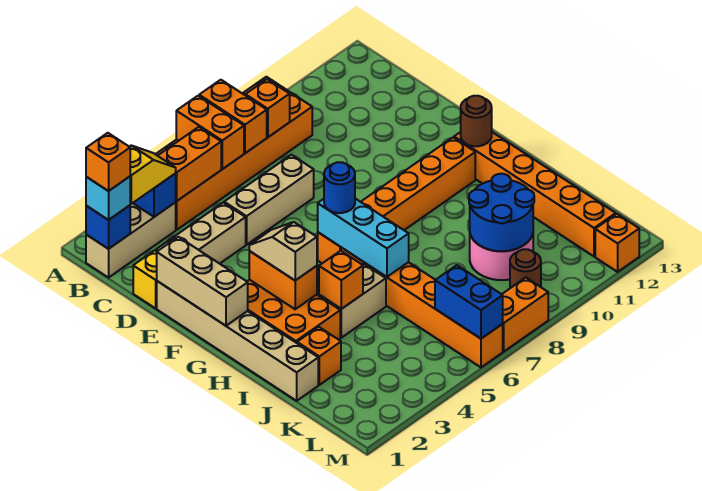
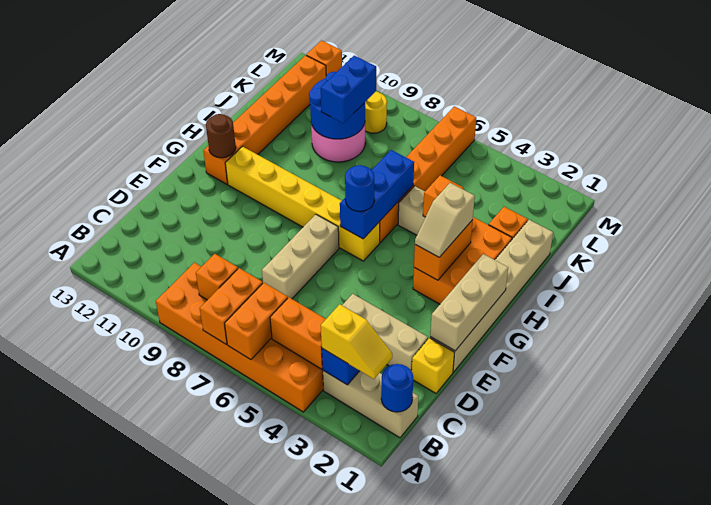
blue 1x1 brick [86,205,130,249] -> blue 1x1 round brick [381,364,413,412]
cyan 1x1 brick [86,177,130,220] -> none
orange 1x1 brick [86,133,130,191] -> none
yellow 1x2 slope [129,146,176,204] -> yellow 1x2 slope turned to [321,304,392,379]
tan 1x3 brick [224,155,314,245] -> tan 1x3 brick turned to [262,214,339,299]
orange 1x6 brick [318,138,475,263] -> yellow 1x6 brick [225,147,380,261]
cyan 1x3 brick [318,199,409,277] -> blue 1x3 brick [340,150,414,239]
blue 1x2 brick [435,265,503,339] -> blue 1x2 brick moved to [321,56,376,123]
brown 1x1 round brick [510,249,541,288] -> yellow 1x1 round brick [365,92,387,133]
orange 1x2 brick [502,278,548,351] -> none

